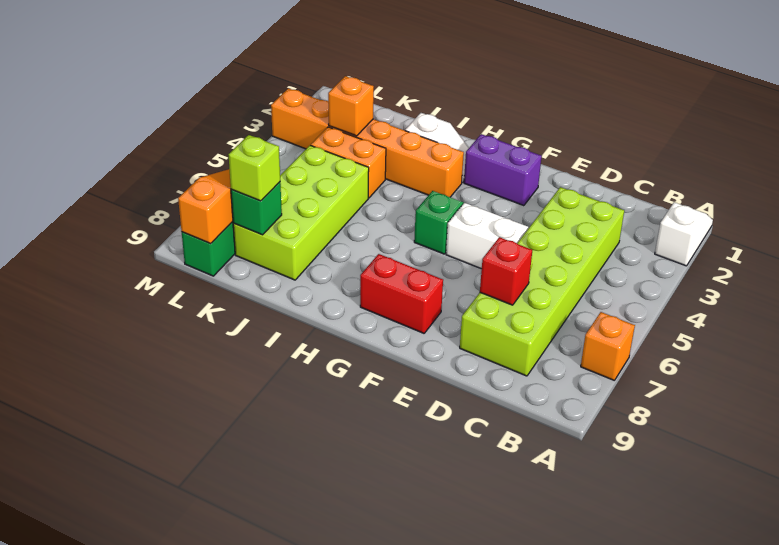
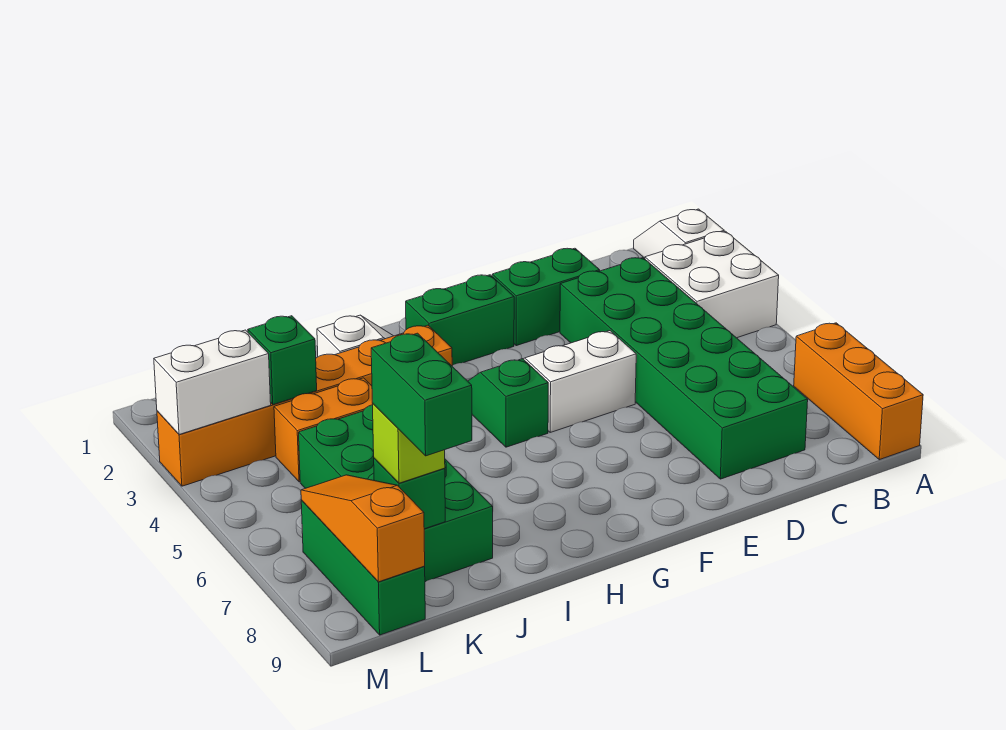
none -> white 2x2 brick [645,231,779,338]
orange 1x1 brick [581,312,635,380] -> orange 1x3 brick [794,323,923,460]
lime 2x6 brick [460,187,624,376] -> green 2x6 brick [560,258,808,479]
none -> green 1x2 brick [492,248,600,346]
red 1x1 brick [480,237,532,305] -> none
purple 1x2 brick [464,134,542,206] -> green 1x2 brick [406,275,514,366]
red 1x2 brick [360,254,443,333] -> none
lime 2x4 brick [233,145,369,280] -> green 2x4 brick [299,405,493,582]
orange 1x1 brick [328,76,374,136] -> green 1x1 brick [248,316,317,405]
none -> green 1x2 brick [371,333,472,456]
none -> white 1x2 brick [154,330,271,434]

